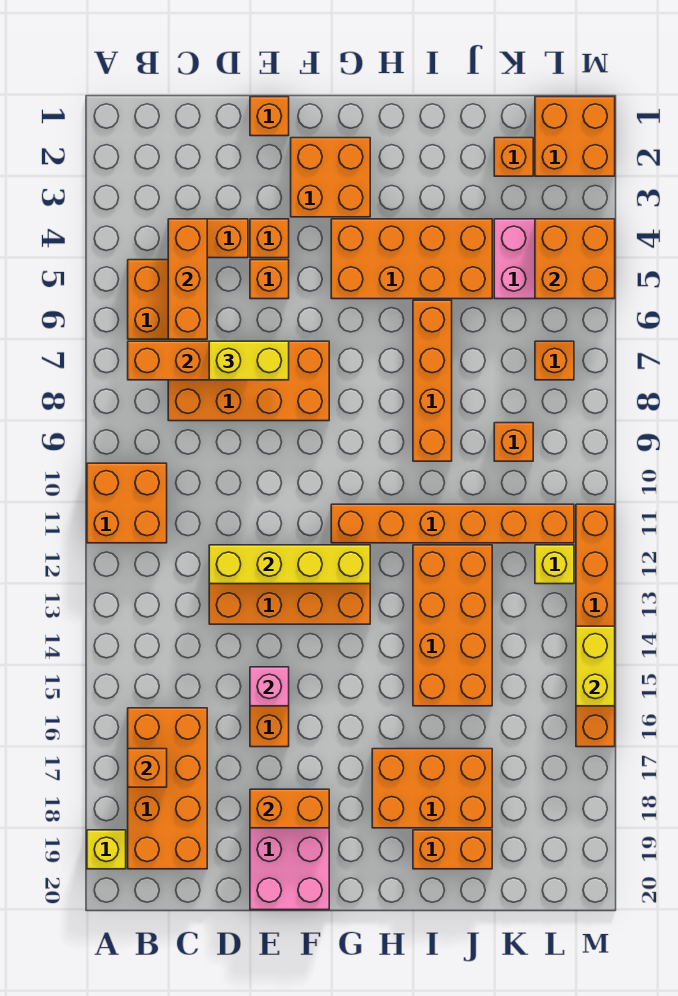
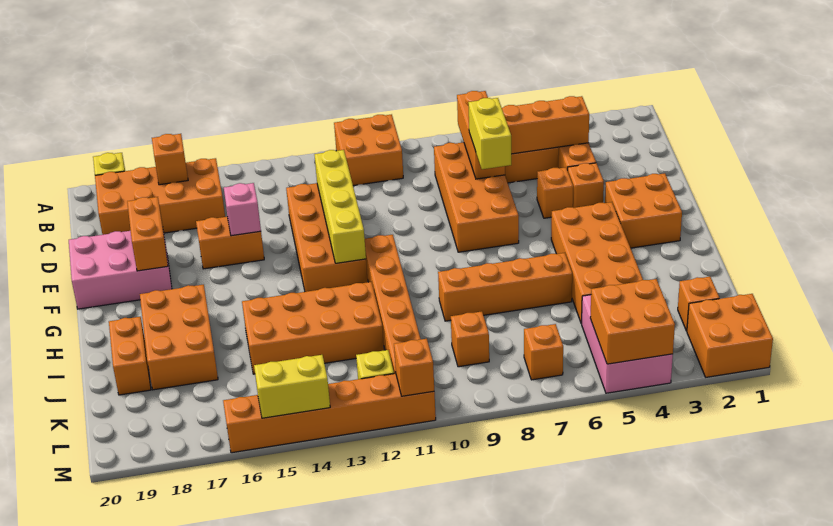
orange 1x1 brick [250,97,289,136] -> orange 1x1 brick moved to [394,339,434,396]

